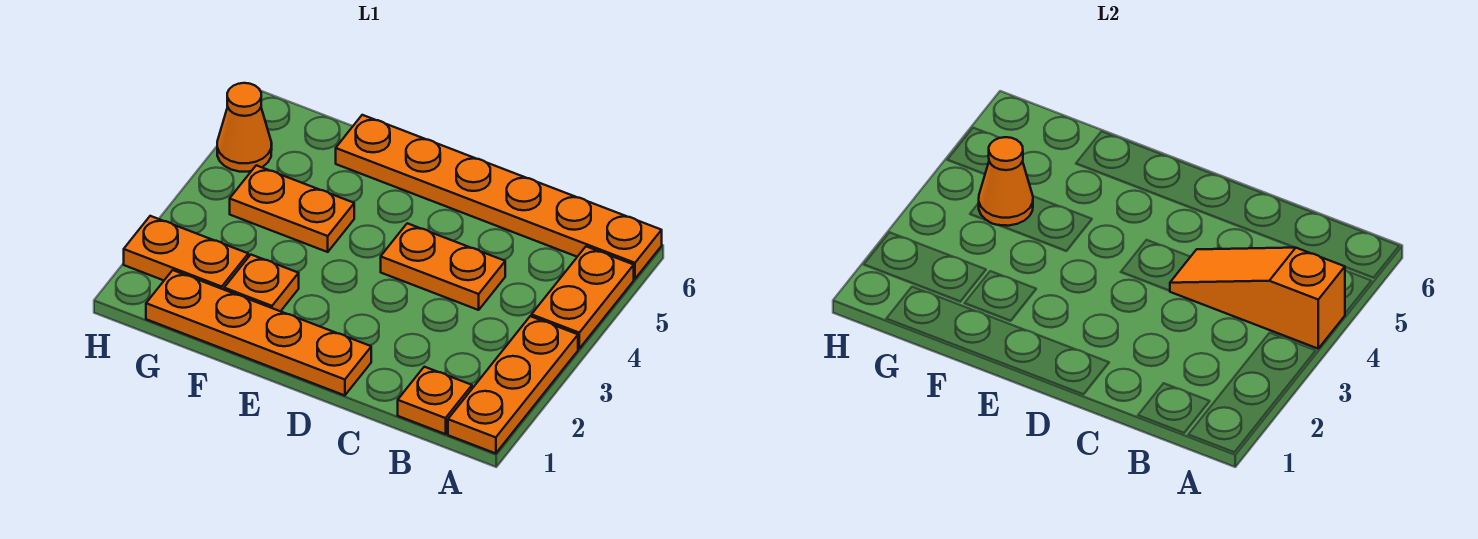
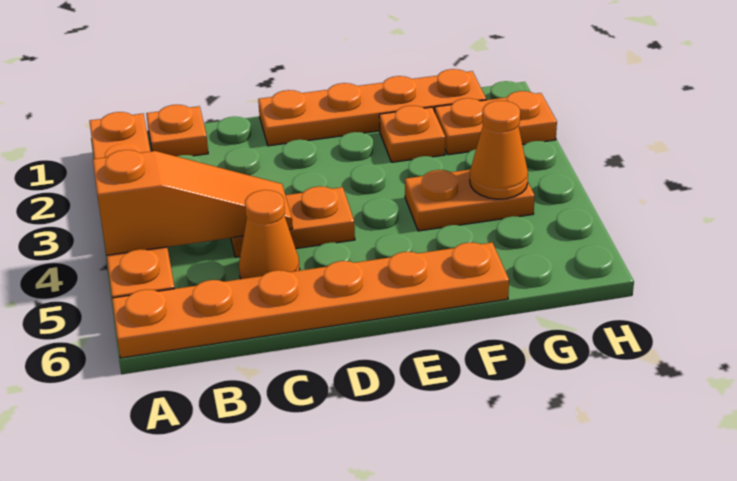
orange 1x1 cone [217,83,272,172] -> orange 1x1 cone moved to [239,190,300,279]

